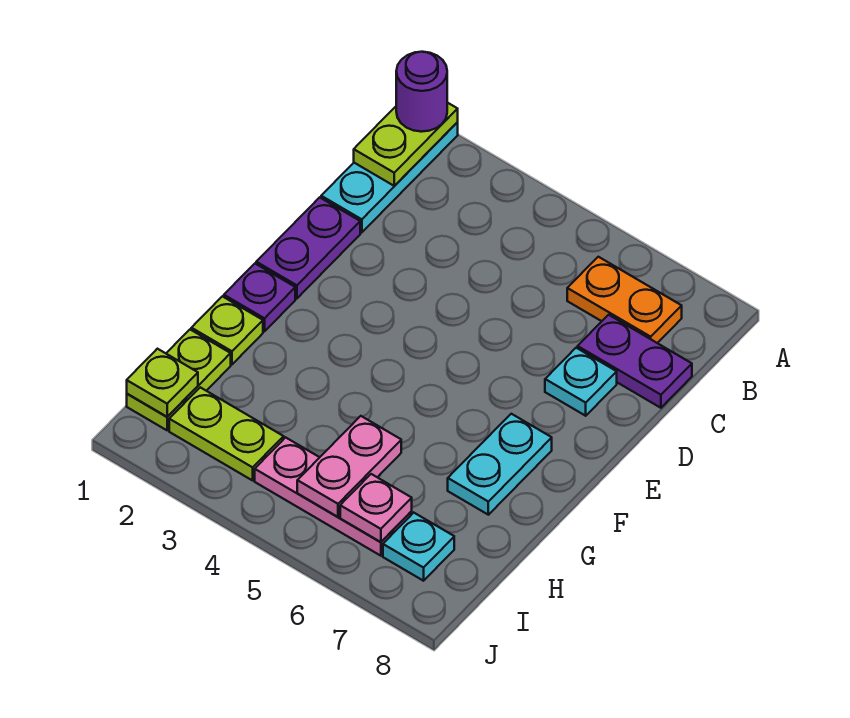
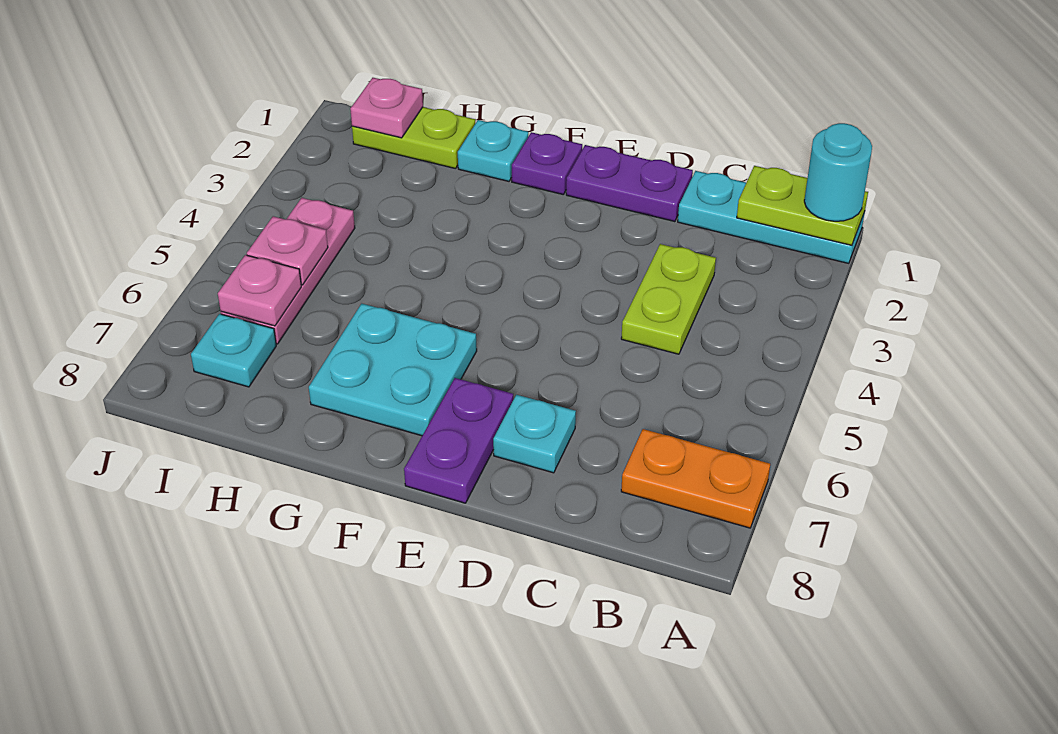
purple 1x1 round brick [396,52,447,132] -> cyan 1x1 round brick [804,123,872,221]
orange 1x2 plate [567,257,682,343] -> orange 1x2 plate turned to [621,429,770,528]
purple 1x2 plate [578,315,692,408] -> purple 1x2 plate moved to [404,378,513,503]
cyan 1x2 plate [448,414,552,515] -> cyan 2x2 plate [309,304,477,436]
lime 1x1 plate [191,296,263,364] -> cyan 1x1 plate [458,120,528,181]
pink 1x2 plate [297,416,401,517] -> pink 1x1 plate [247,216,328,285]
lime 1x1 plate [127,349,198,417] -> pink 1x1 plate [350,78,423,138]
lime 1x2 plate [169,387,284,480] -> lime 1x2 plate moved to [621,244,716,354]

